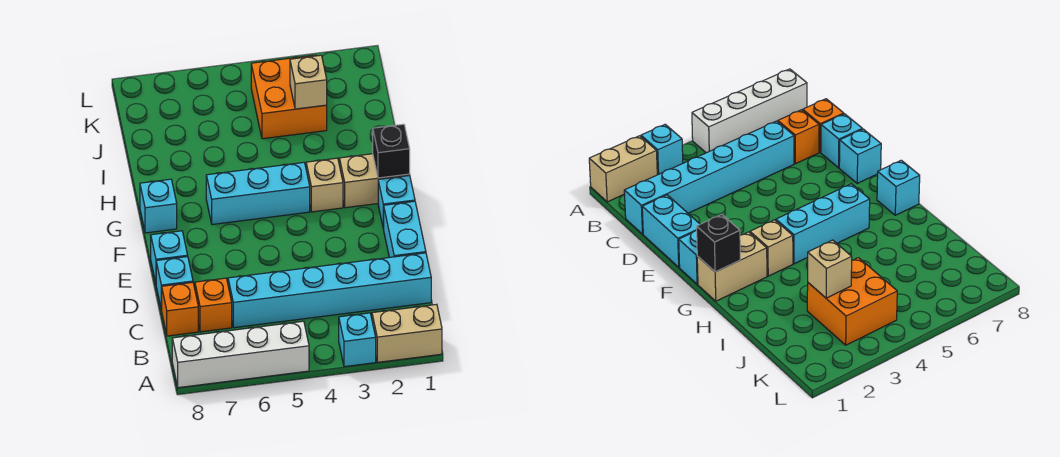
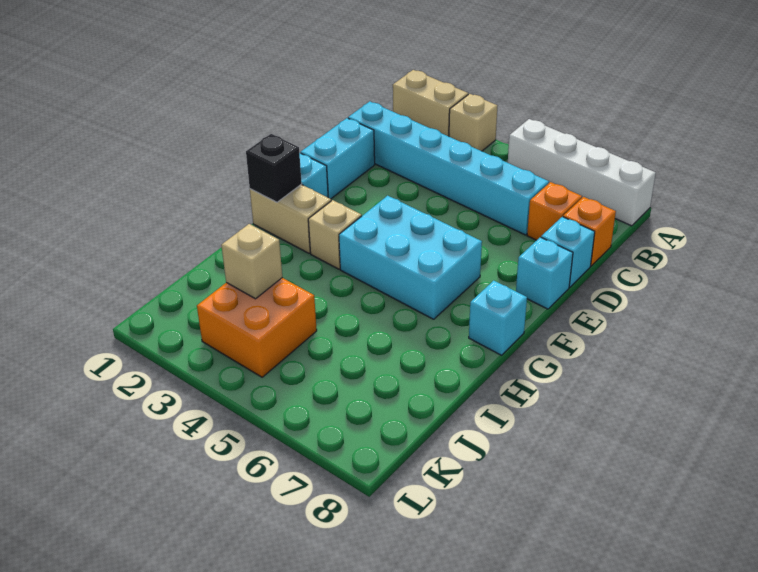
cyan 1x1 brick [339,313,376,367] -> tan 1x1 brick [449,94,497,151]
cyan 1x3 brick [206,162,310,225] -> cyan 2x3 brick [339,196,482,319]

